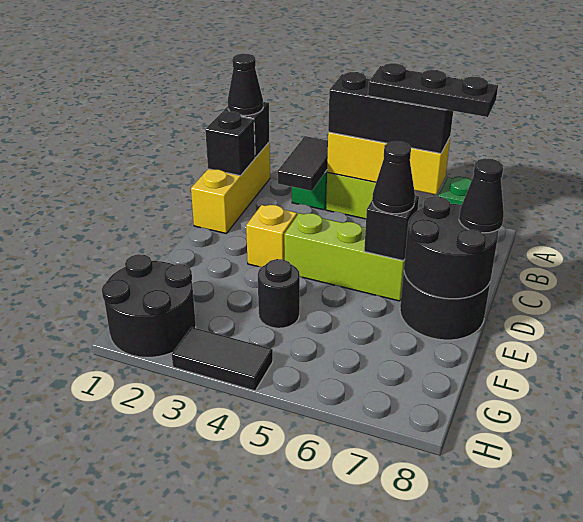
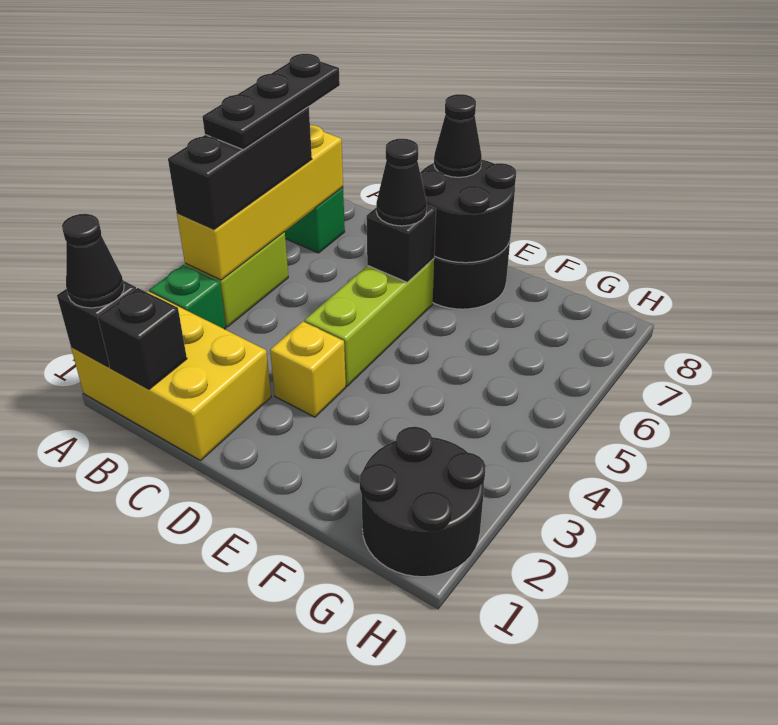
yellow 1x3 brick [191,142,270,233] -> yellow 2x3 brick [71,291,271,460]
black 1x2 tile [277,136,328,191] -> none
yellow 1x3 brick [327,132,450,195] -> yellow 1x4 brick [177,125,343,280]
black 1x1 round brick [258,259,300,328] -> none
black 1x2 tile [172,327,273,391] -> none

